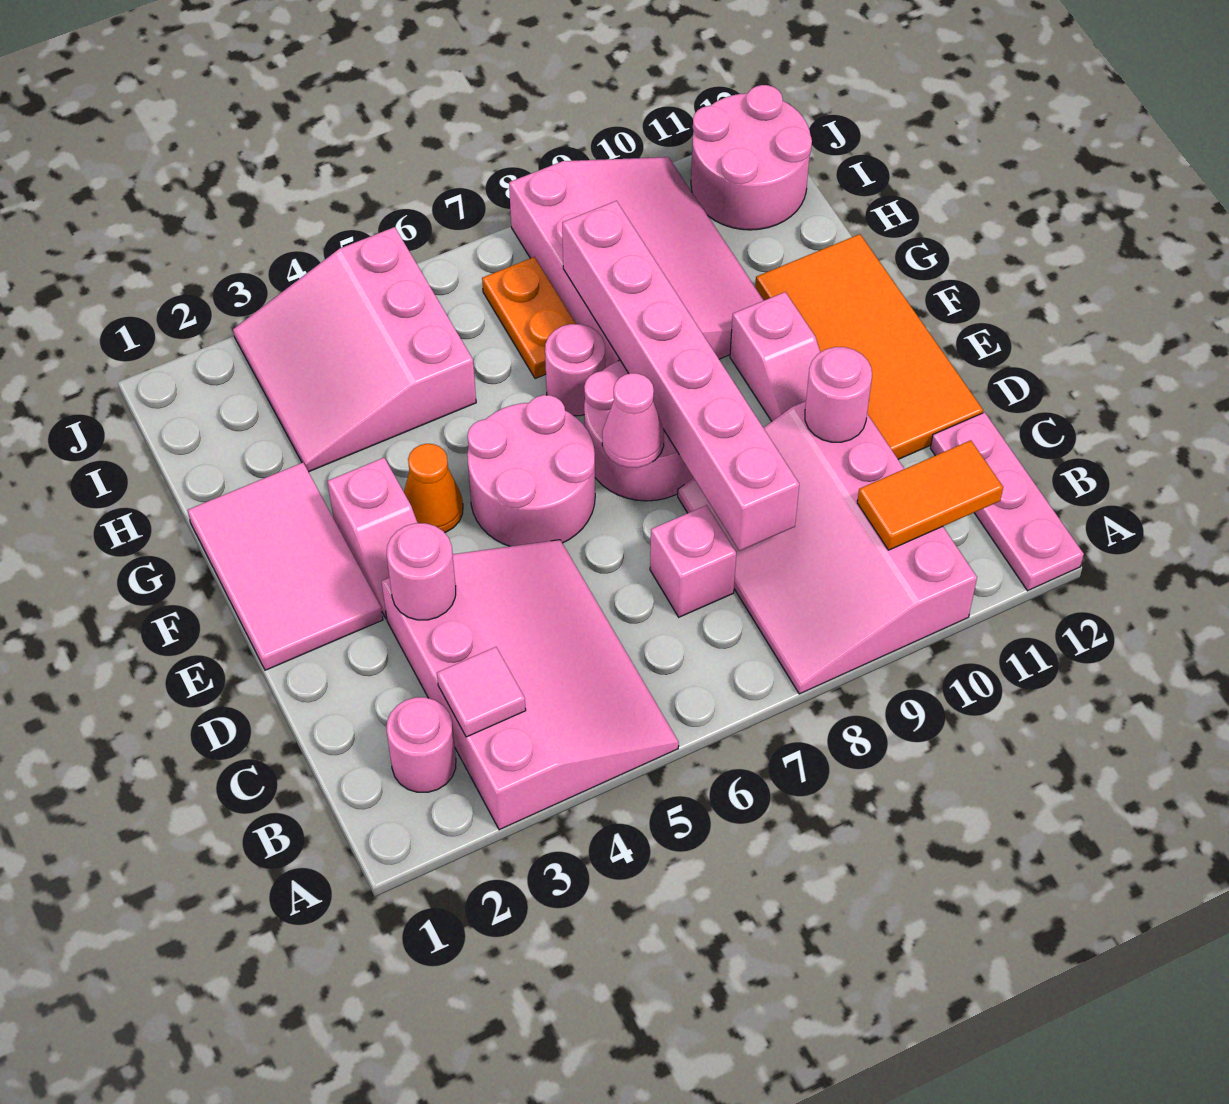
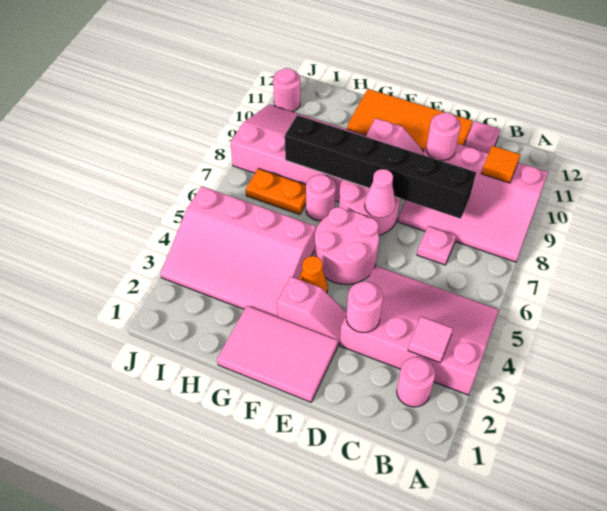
pink 1x3 plate [930,412,1084,591] -> pink 1x1 plate [465,121,500,153]
orange 1x2 tile [857,440,1003,550] -> orange 1x1 tile [481,146,520,183]
pink 1x1 brick [650,505,736,617] -> pink 1x1 plate [417,226,456,265]
pink 1x6 brick [562,201,799,551] -> black 1x6 brick [285,115,476,219]
pink 3x3 slope [233,227,476,472] -> pink 3x4 slope [160,186,316,317]
pink 2x2 round brick [691,85,812,230] -> pink 1x1 round brick [273,68,300,112]

